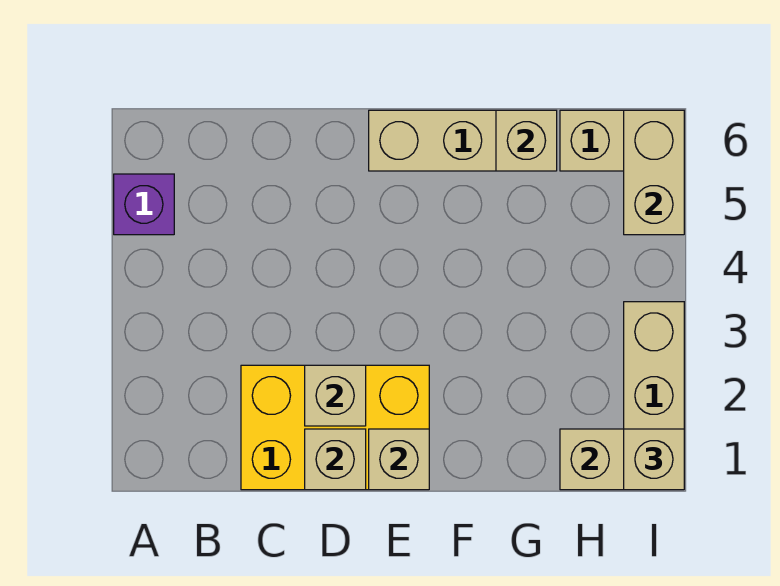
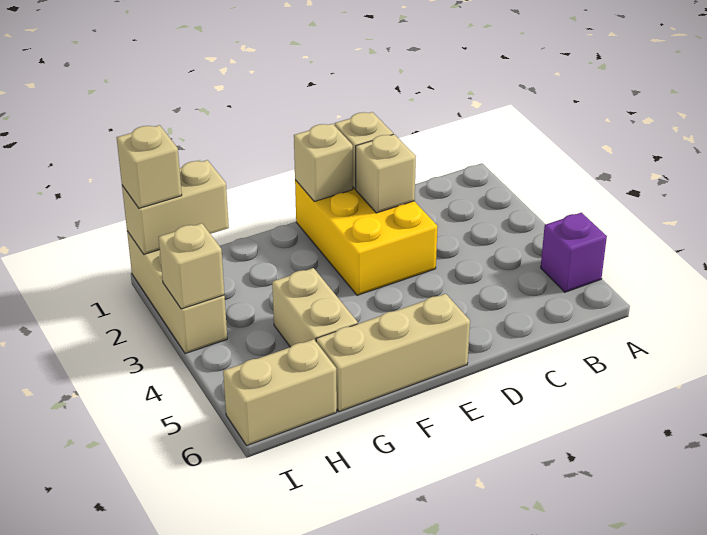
yellow 2x3 brick [241,365,429,490] -> yellow 2x3 brick turned to [295,180,438,295]
tan 1x1 brick [496,110,557,171] -> tan 1x1 brick moved to [159,223,224,309]
tan 1x2 brick [624,110,684,235] -> tan 1x2 brick moved to [272,268,358,347]

